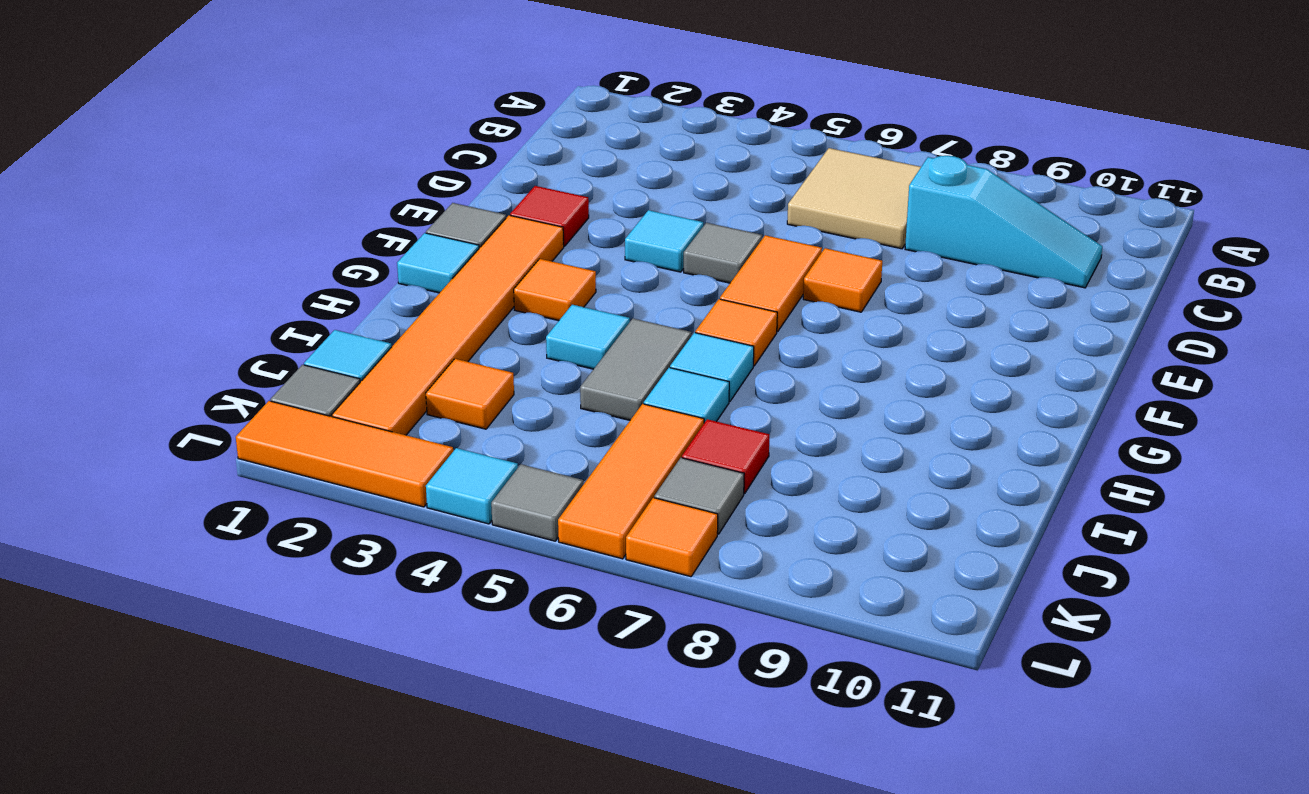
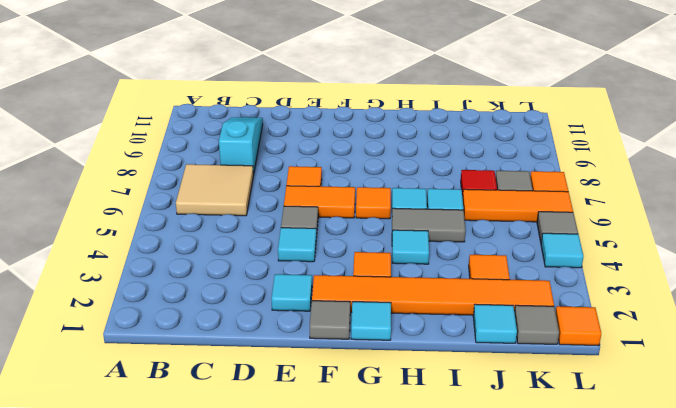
red 1x1 tile [510,186,589,246] -> cyan 1x1 tile [271,274,312,311]
orange 1x3 tile [236,401,453,507] -> orange 1x1 tile [556,306,601,346]

